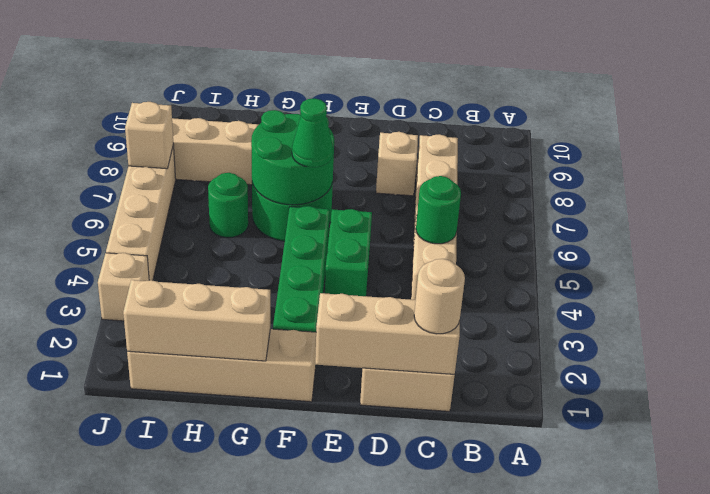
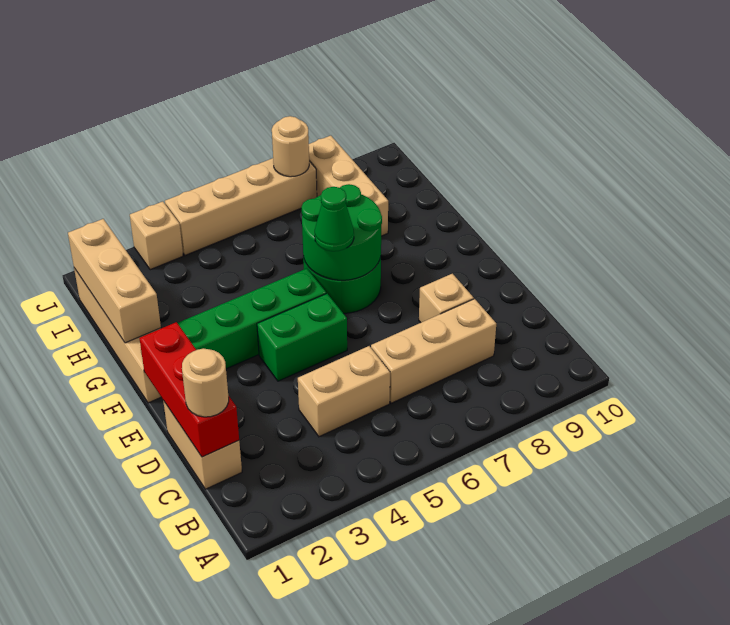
tan 1x3 brick [315,293,460,374] -> red 1x3 brick [139,322,239,457]
green 1x1 round brick [416,176,461,244] -> none
green 1x1 round brick [208,173,248,237] -> none
tan 1x1 brick [125,102,173,169] -> tan 1x1 round brick [272,116,309,177]

